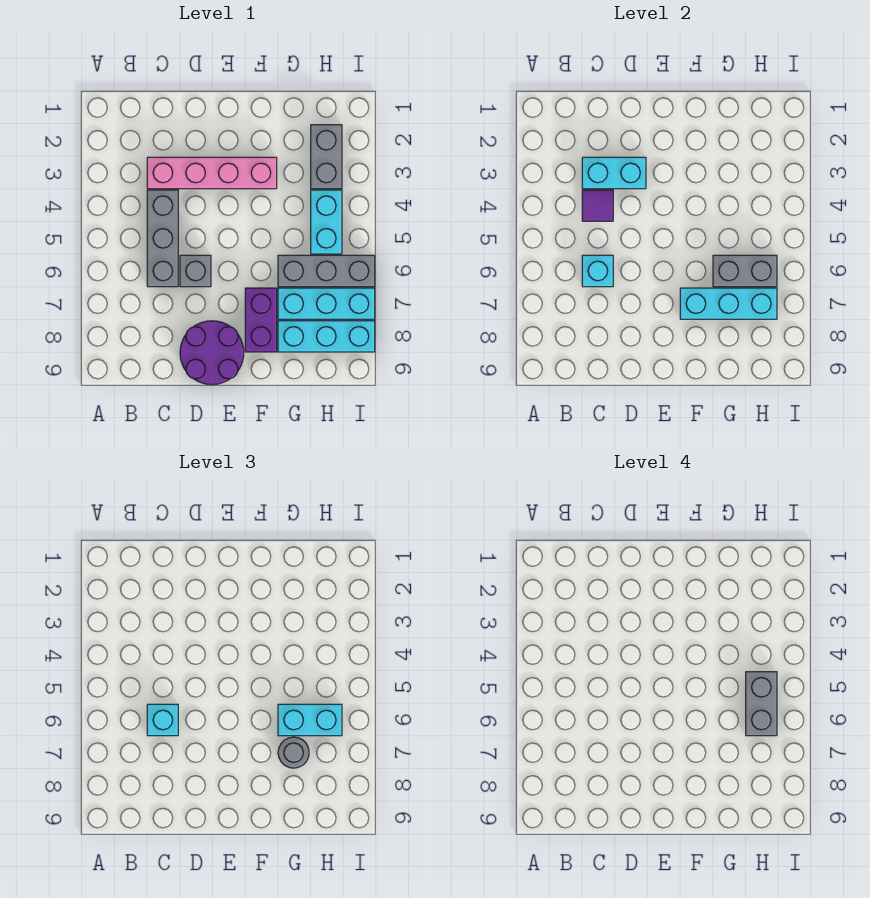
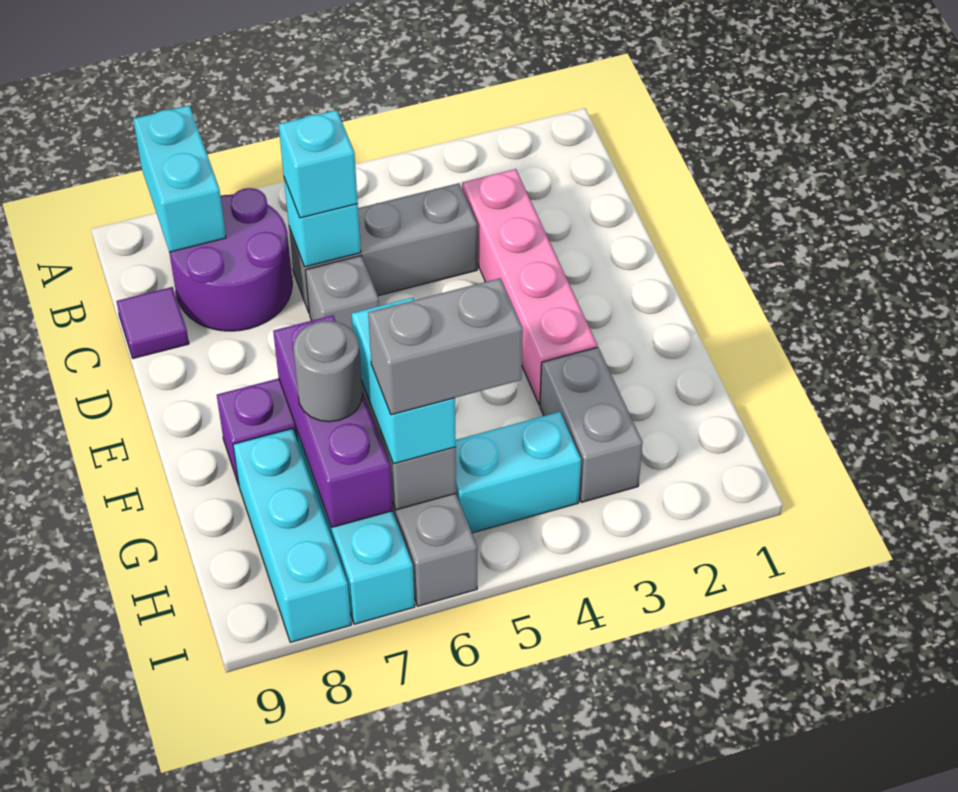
cyan 1x2 brick [582,157,646,189] -> cyan 1x2 brick moved to [133,106,226,252]
purple 1x1 tile [582,190,613,221] -> purple 1x1 tile moved to [116,287,189,358]
purple 2x2 round brick [180,321,244,385] -> purple 2x2 round brick moved to [169,188,292,331]
cyan 1x3 brick [680,288,777,319] -> purple 1x3 brick [273,315,393,527]
grey 1x2 brick [311,125,342,189] -> grey 1x2 brick turned to [540,347,643,502]

